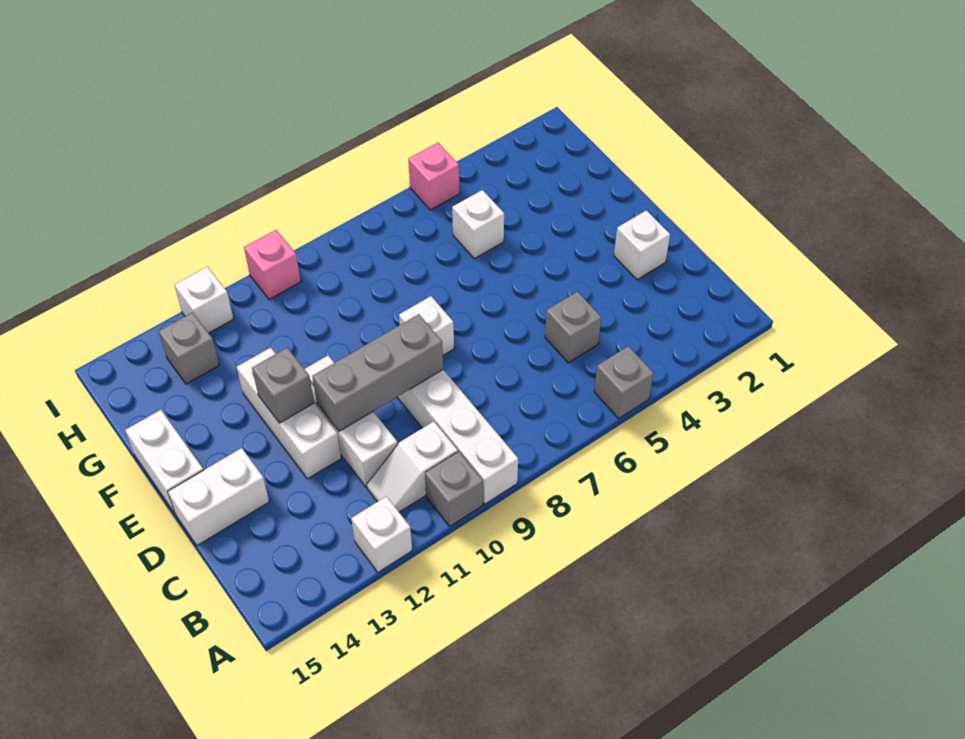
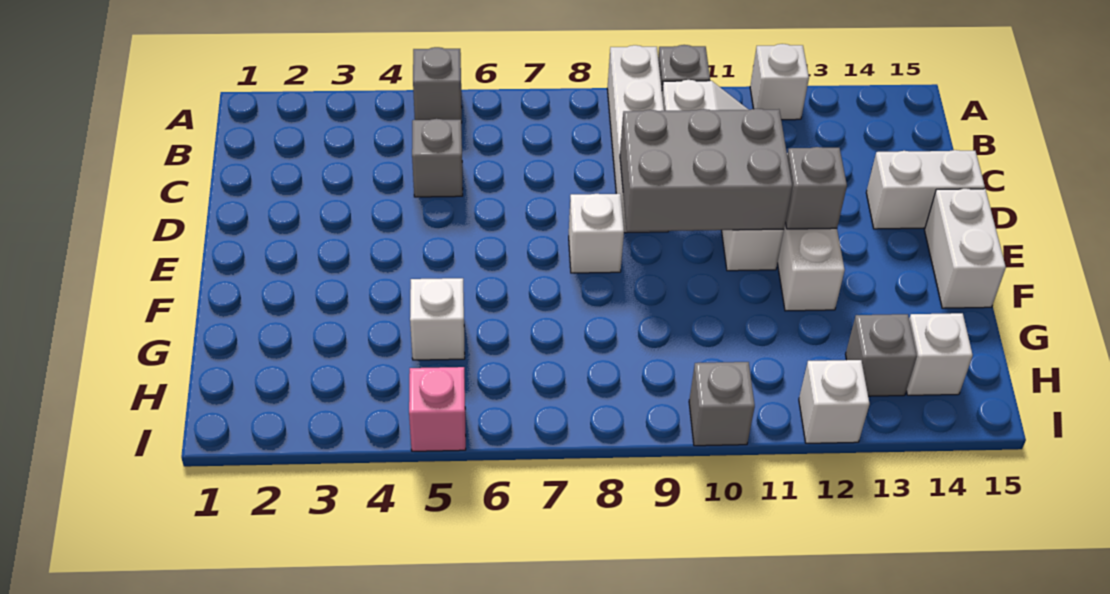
white 1x1 brick [614,210,670,280] -> white 1x1 brick moved to [906,313,973,395]
grey 1x3 brick [312,314,443,431] -> grey 2x3 brick [620,109,792,231]
pink 1x1 brick [244,230,301,299] -> grey 1x1 brick [689,362,755,446]

